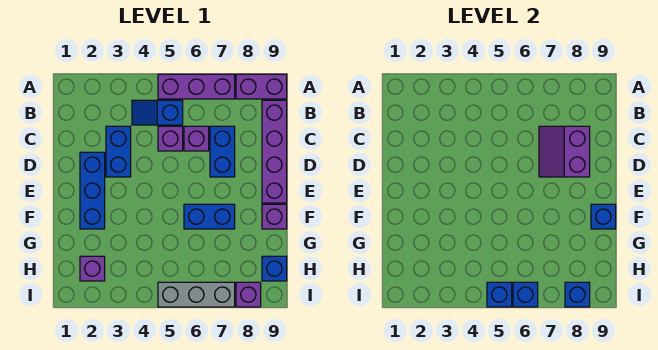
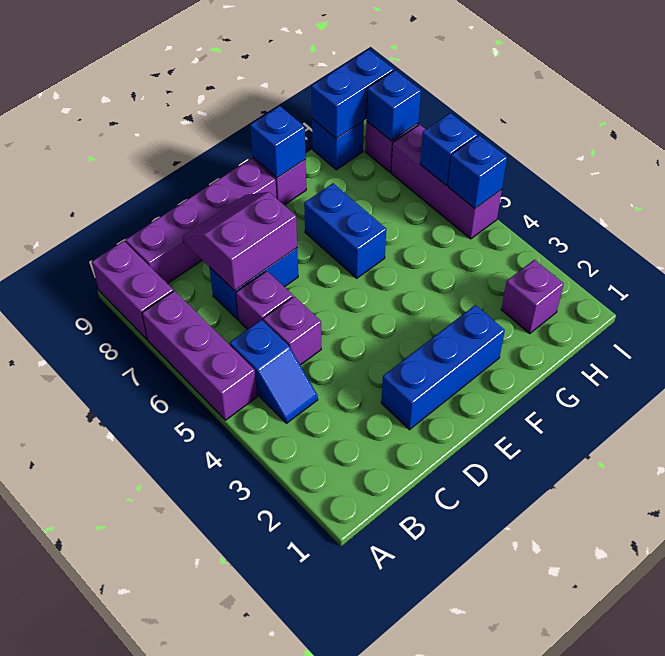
blue 1x2 brick [106,126,131,177] -> blue 1x2 brick moved to [311,49,394,139]
purple 2x2 slope [539,126,590,177] -> purple 2x2 slope turned to [183,192,297,291]
grey 1x3 brick [158,282,235,307] -> purple 1x3 brick [391,124,502,239]

